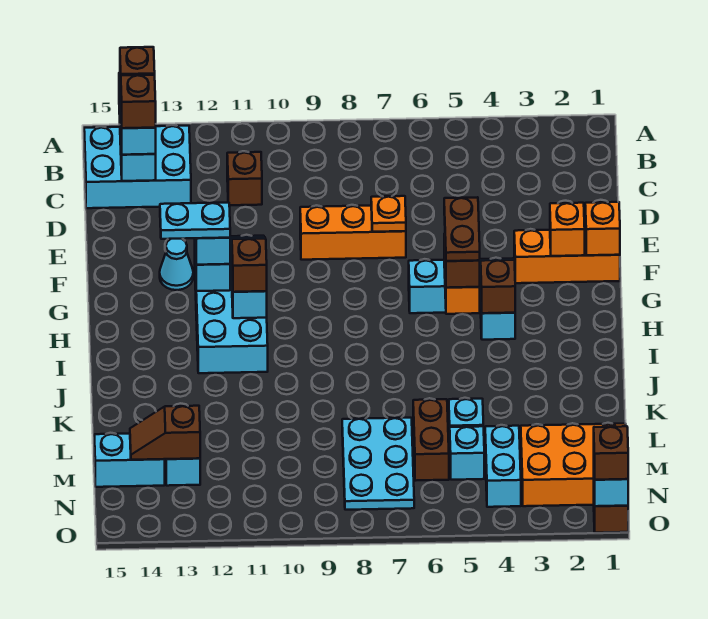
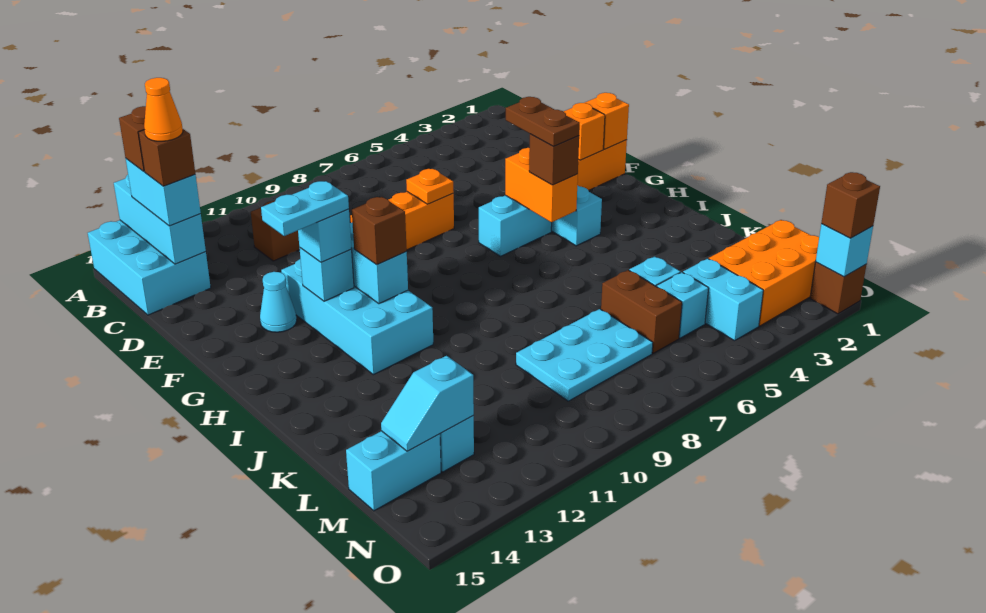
cyan 2x3 brick [84,126,191,208] -> cyan 2x3 brick turned to [88,220,211,315]
none -> orange 1x1 cone [144,78,183,141]
brown 1x1 brick [481,260,515,313] -> none
cyan 2x3 plate [342,418,414,510] -> cyan 2x3 plate turned to [516,309,653,401]
brown 1x2 slope [130,406,200,460] -> cyan 1x2 slope [381,356,474,451]

